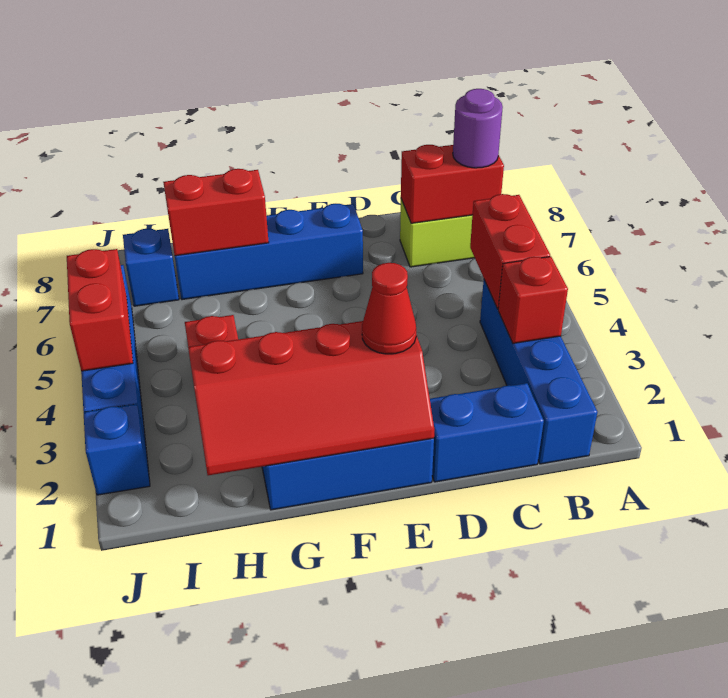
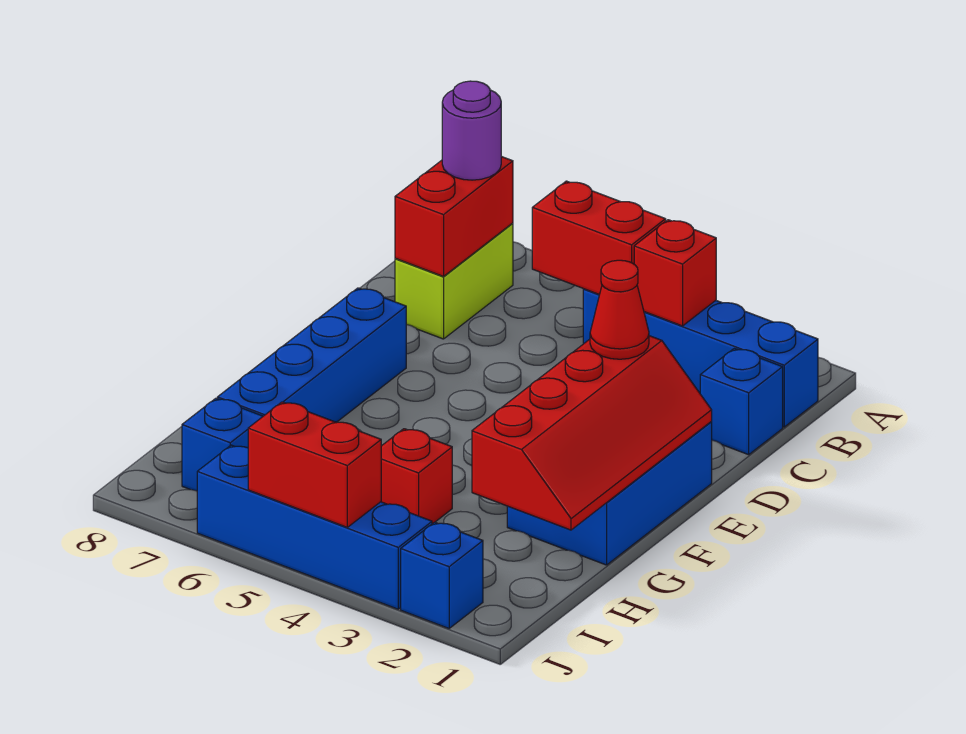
blue 1x2 brick [430,383,544,482] -> blue 1x1 brick [700,348,783,455]
red 1x2 brick [163,169,269,256] -> none

